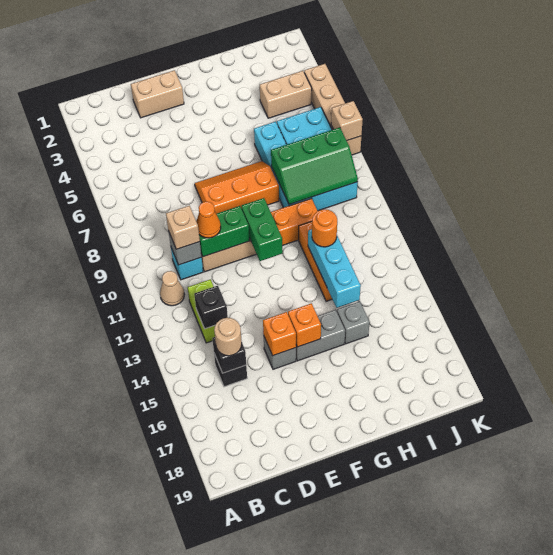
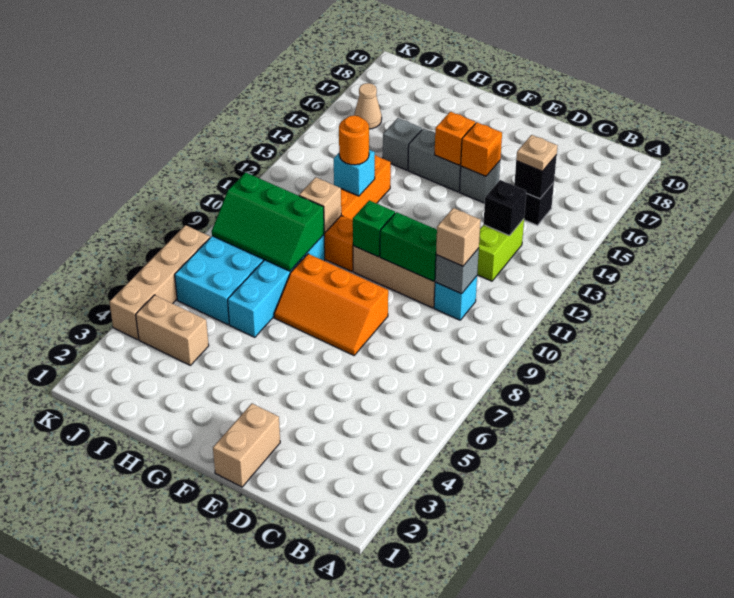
tan 1x1 cone [160,271,184,306] -> tan 1x1 cone moved to [354,83,382,129]
tan 1x1 round brick [214,318,242,356] -> tan 1x1 plate [516,135,558,171]
tan 1x2 brick [131,70,184,118] -> tan 1x2 brick turned to [213,404,280,487]
orange 1x1 cone [196,202,221,238] -> none
green 1x2 brick [241,198,283,261] -> green 1x1 brick [353,200,395,257]
green 2x3 slope [271,127,358,205] -> green 2x3 slope turned to [212,173,324,271]
cyan 1x3 brick [308,229,361,308] -> cyan 1x1 brick [334,150,375,196]
tan 1x1 brick [331,101,363,141] -> tan 1x1 brick moved to [299,177,341,233]

